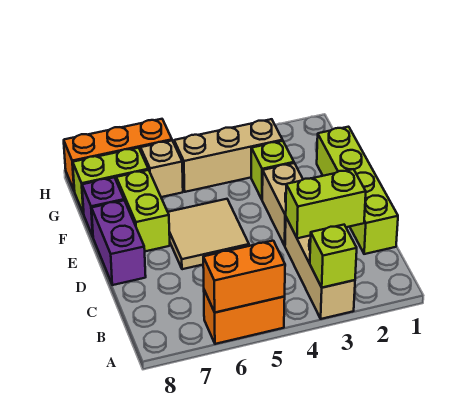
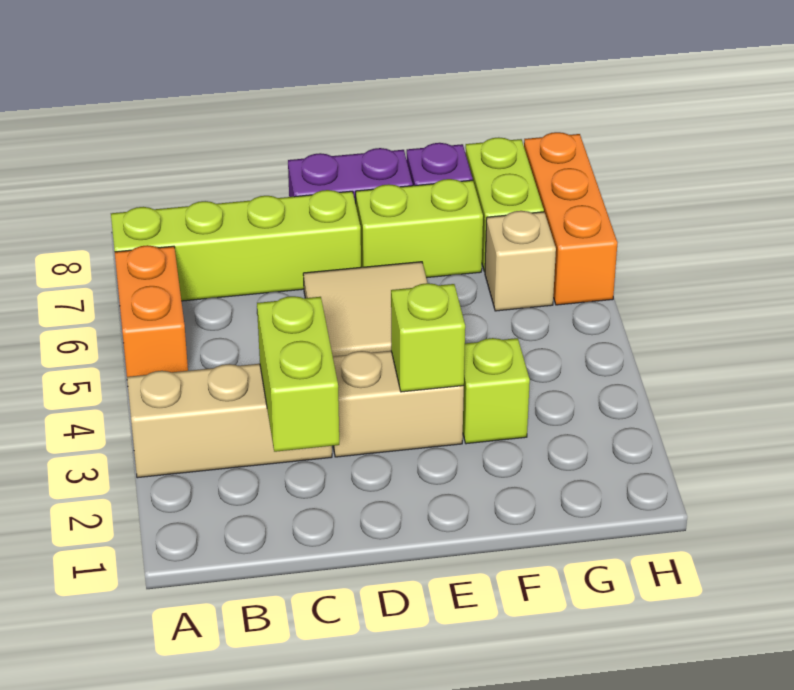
lime 1x1 brick [310,225,357,288] -> lime 1x1 brick moved to [391,283,465,392]
orange 1x2 brick [203,241,285,312] -> none
lime 1x4 brick [317,127,398,254] -> lime 1x4 brick moved to [111,190,361,301]
tan 1x3 brick [174,119,283,192] -> none

